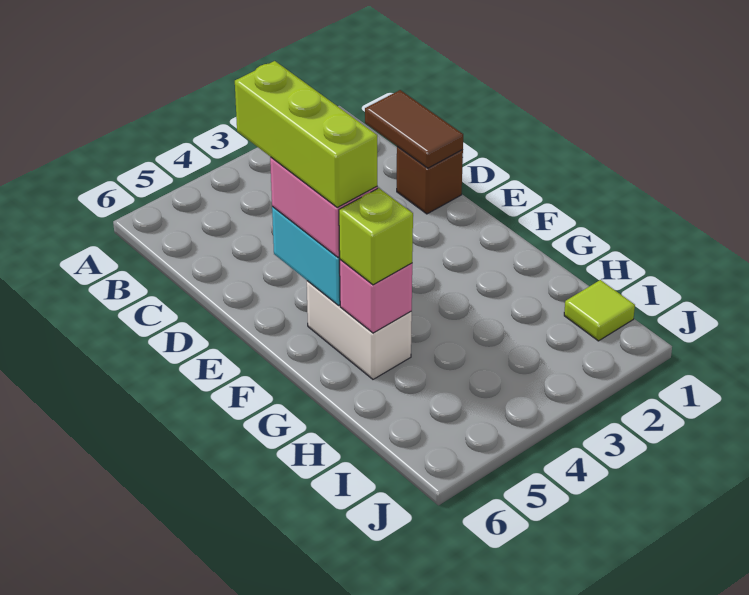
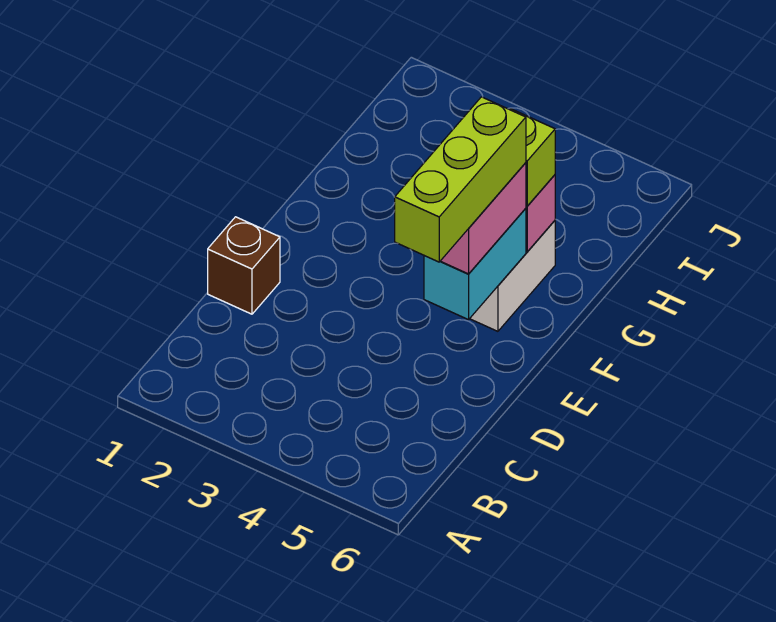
brown 1x2 tile [365,90,463,168] -> none
lime 1x1 tile [564,280,635,341] -> none

